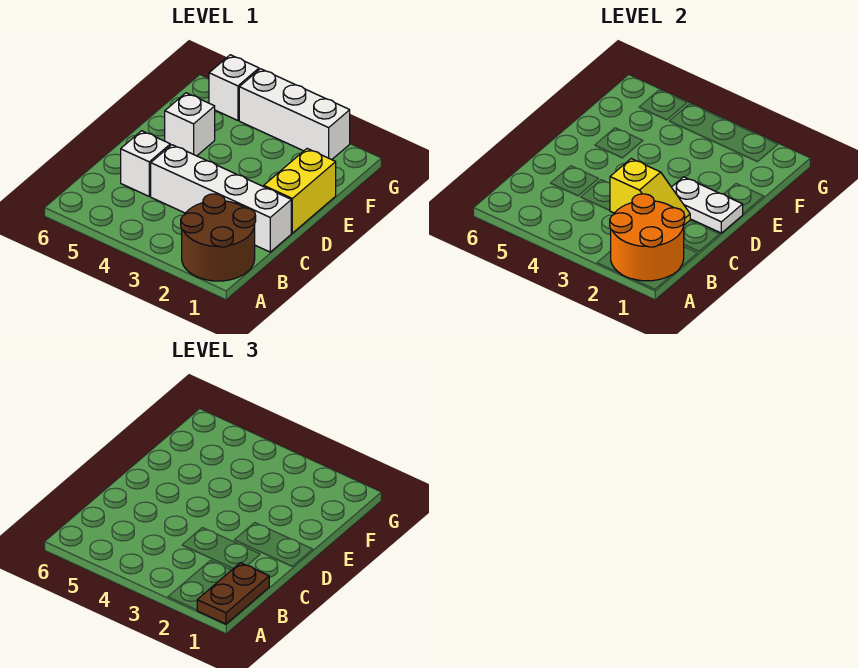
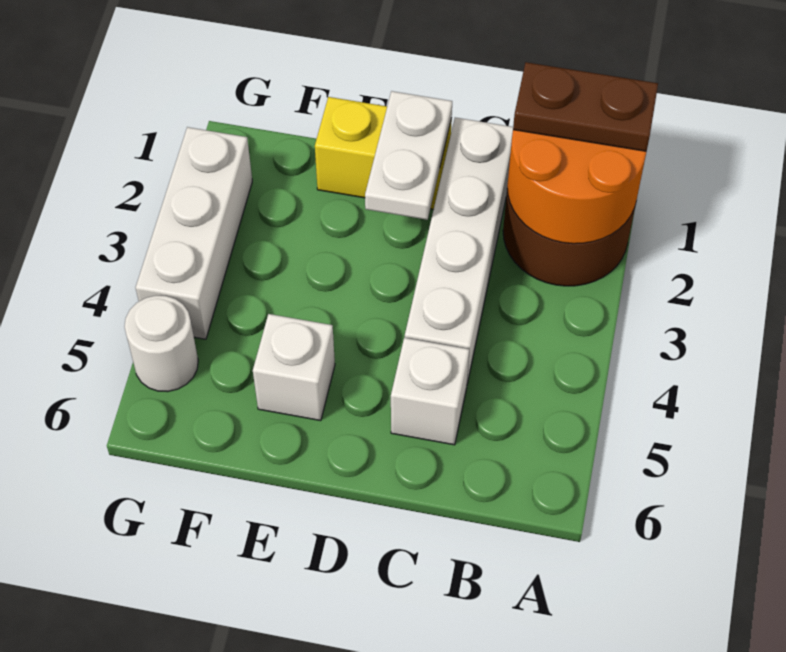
yellow 1x2 slope [610,159,690,225] -> none
white 1x1 brick [209,55,259,120] -> white 1x1 round brick [124,295,198,392]

